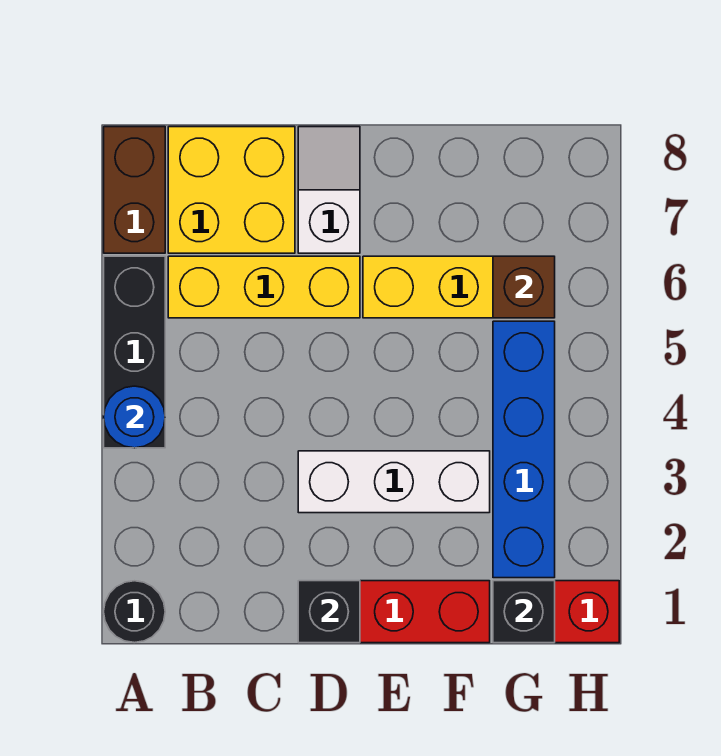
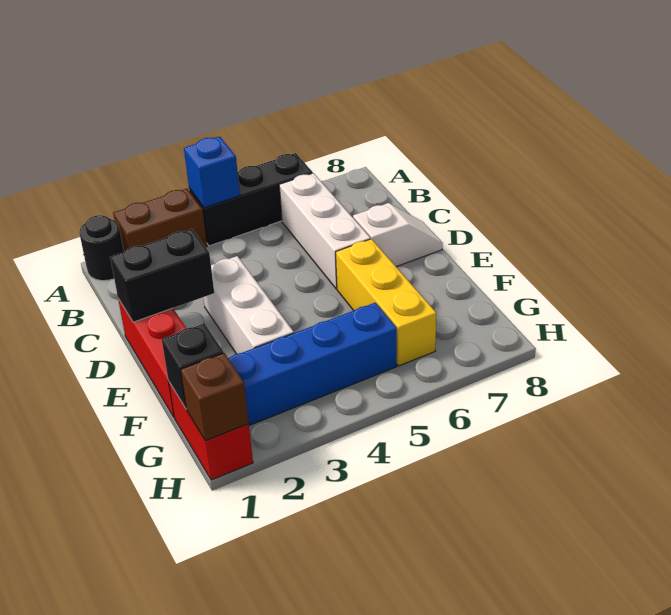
blue 1x1 round brick [104,386,165,448] -> blue 1x1 brick [184,137,240,208]
brown 1x2 brick [104,127,165,253] -> brown 1x2 brick moved to [113,189,207,252]
yellow 1x3 brick [168,256,360,318] -> white 1x3 brick [279,173,370,289]
yellow 2x2 brick [168,127,295,253] -> none
black 1x1 brick [298,581,360,643] -> black 1x2 brick [110,229,214,322]
brown 1x1 brick [493,256,555,318] -> brown 1x1 brick moved to [181,353,249,441]

